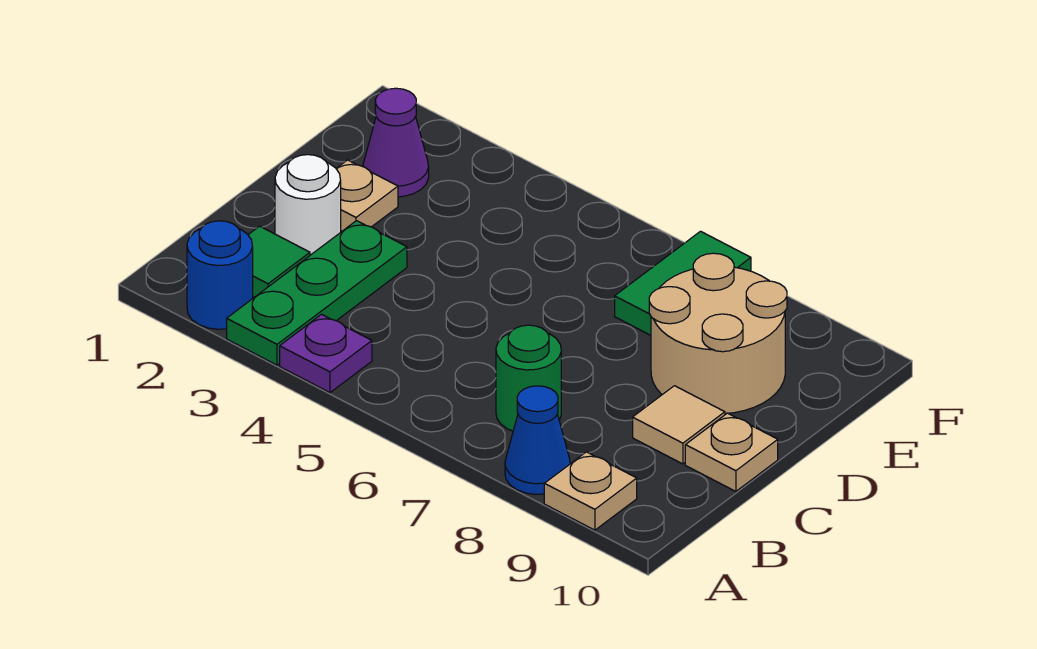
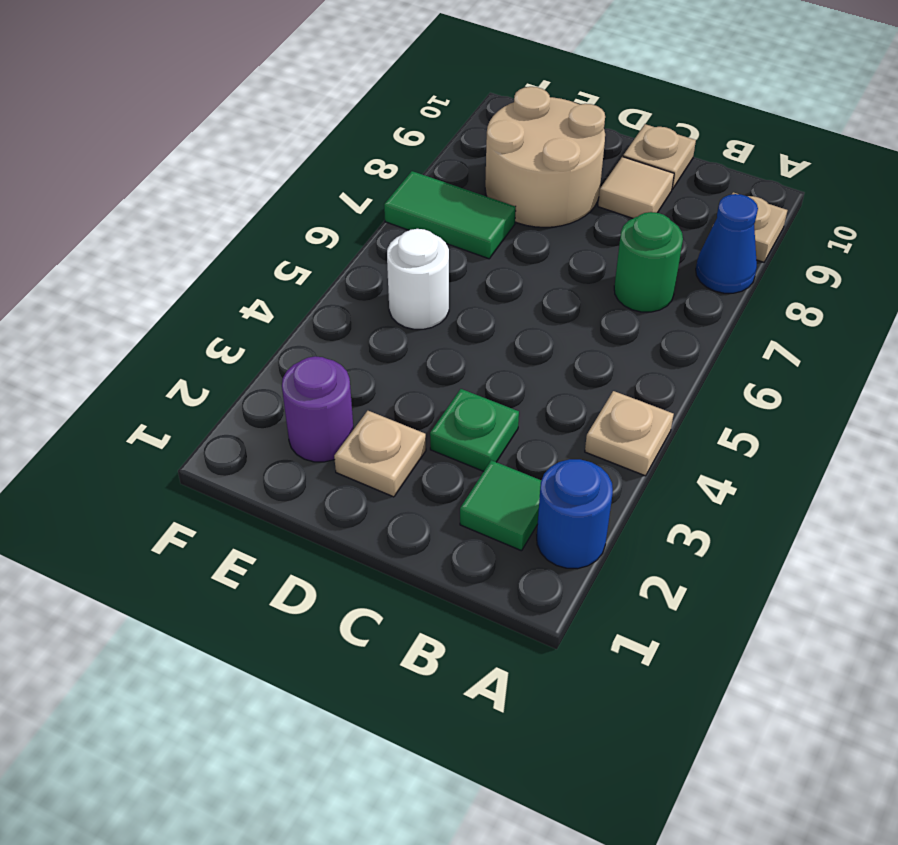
green 1x3 plate [227,221,407,365] -> green 1x1 plate [430,389,519,471]
purple 1x1 plate [280,314,372,393] -> tan 1x1 plate [585,391,674,476]
white 1x1 round brick [275,155,341,255] -> white 1x1 round brick moved to [387,229,449,329]
purple 1x1 cone [363,88,429,197] -> purple 1x1 round brick [282,356,354,462]

